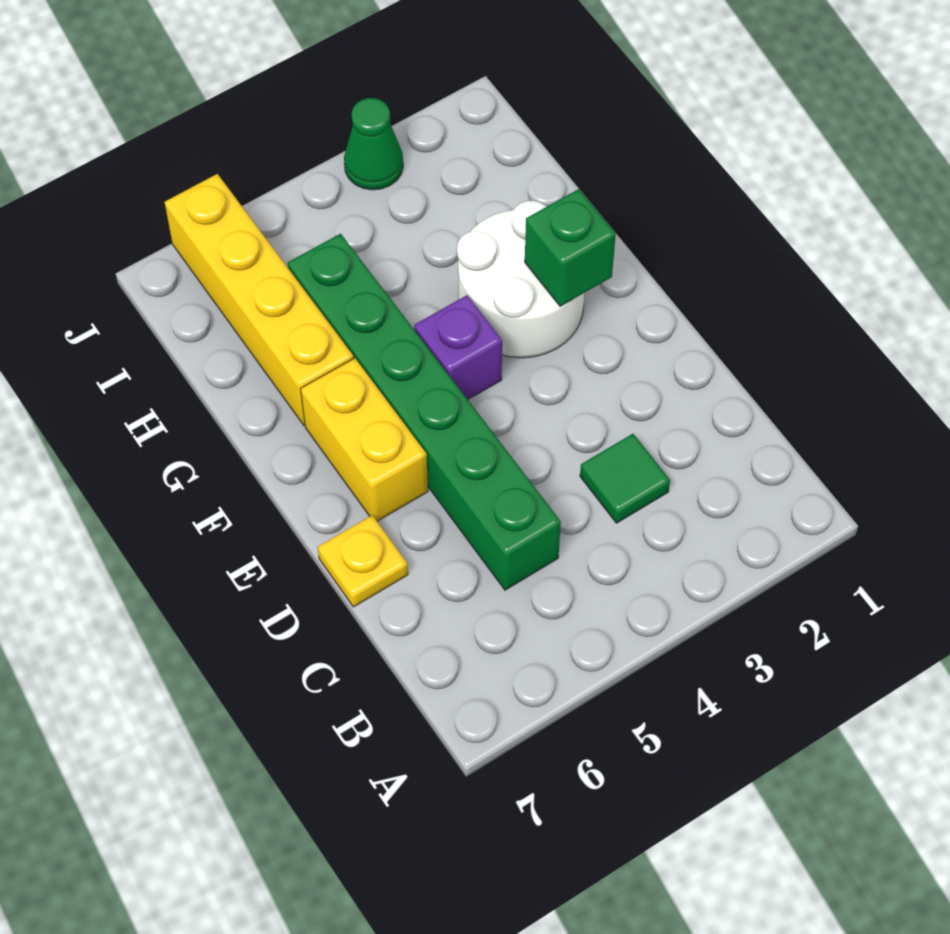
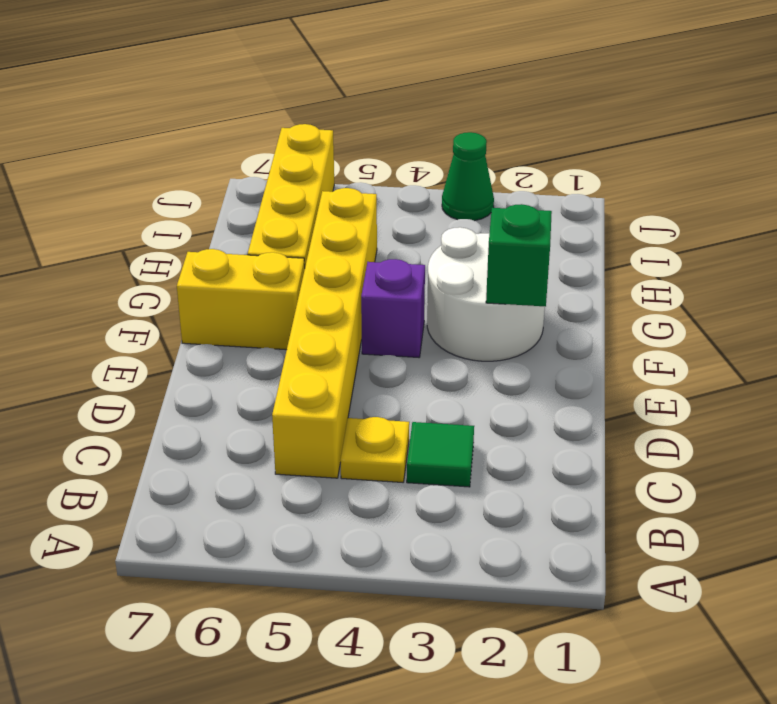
green 1x6 brick [288,234,561,590] -> yellow 1x6 brick [272,188,377,478]
yellow 1x1 plate [318,515,408,607] -> yellow 1x1 plate moved to [340,417,409,482]
yellow 1x2 brick [301,358,428,521] -> yellow 1x2 brick turned to [177,249,305,350]

